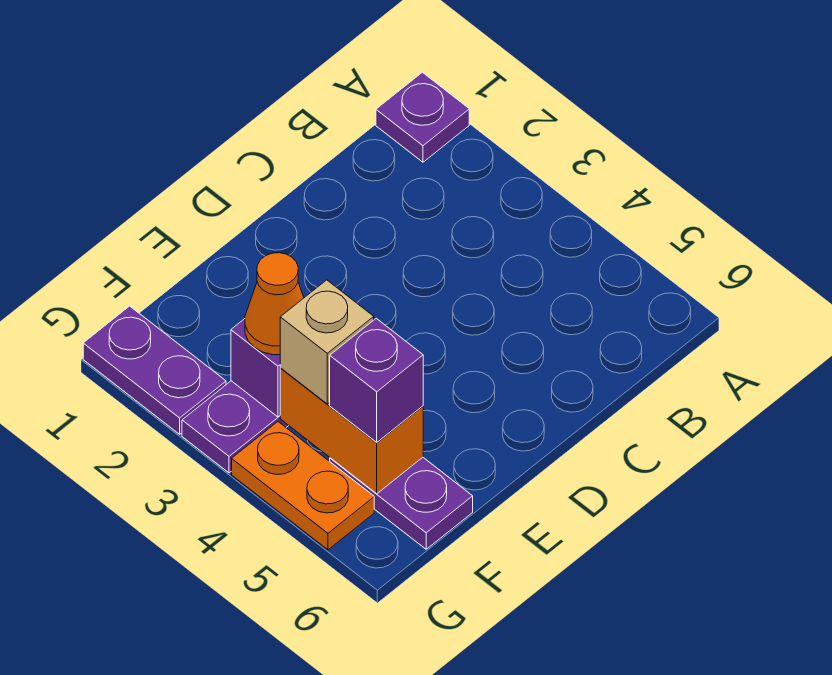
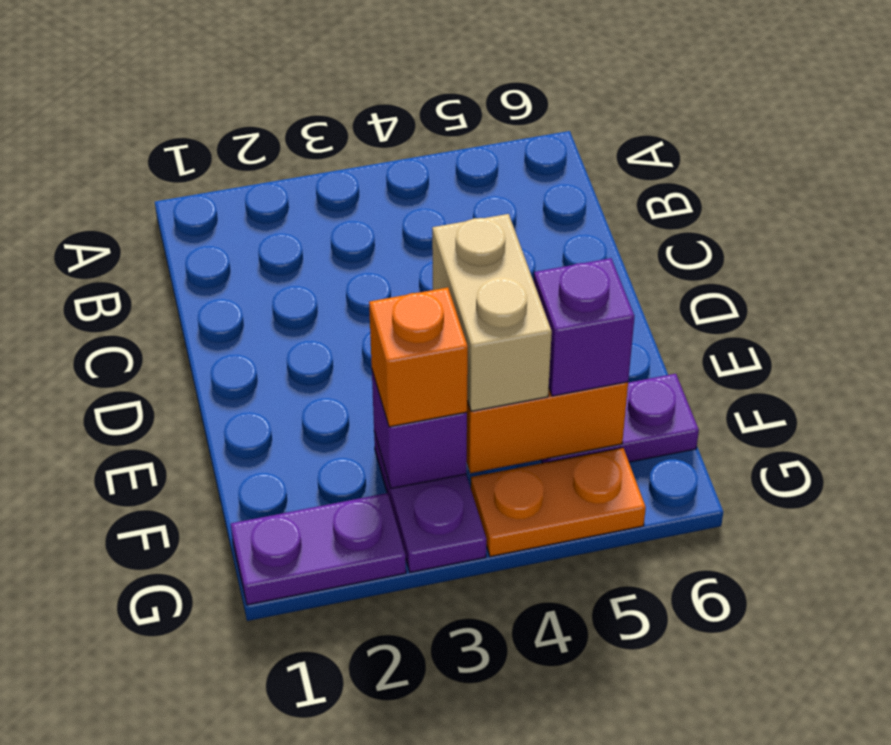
purple 1x1 plate [376,72,469,162] -> none
orange 1x1 cone [245,253,304,355] -> orange 1x1 brick [369,287,468,427]
tan 1x1 brick [280,280,374,404] -> tan 1x2 brick [432,214,552,411]

